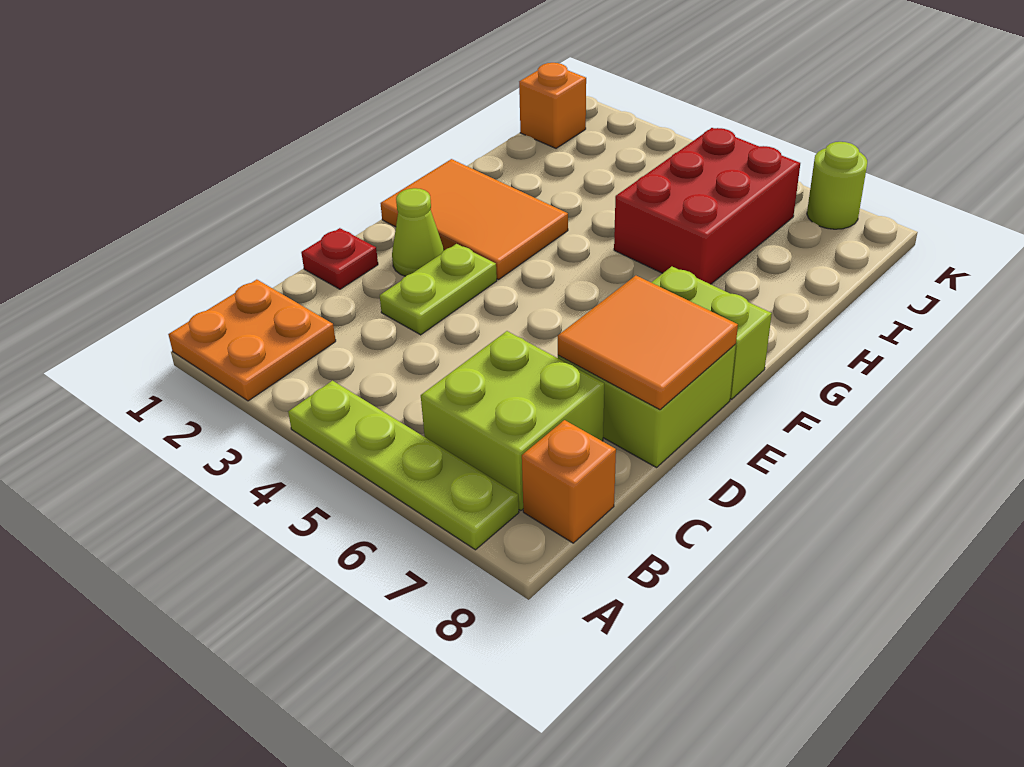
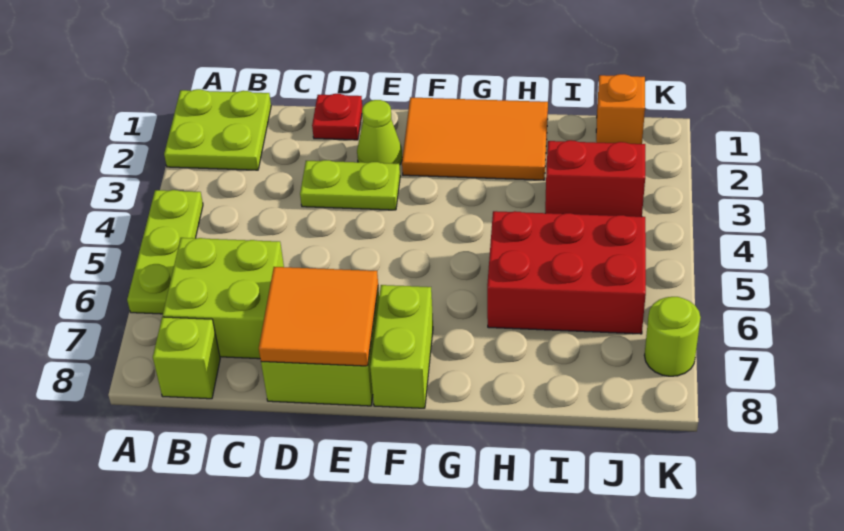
orange 2x2 plate [168,280,336,401] -> lime 2x2 plate [164,89,271,170]
lime 1x4 plate [288,380,519,550] -> lime 1x3 plate [127,190,203,314]
orange 1x1 brick [522,420,616,543] -> lime 1x1 brick [153,317,220,399]
orange 2x3 tile [380,159,568,280] -> orange 2x3 tile turned to [402,97,548,180]
none -> red 1x2 brick [545,140,645,217]

